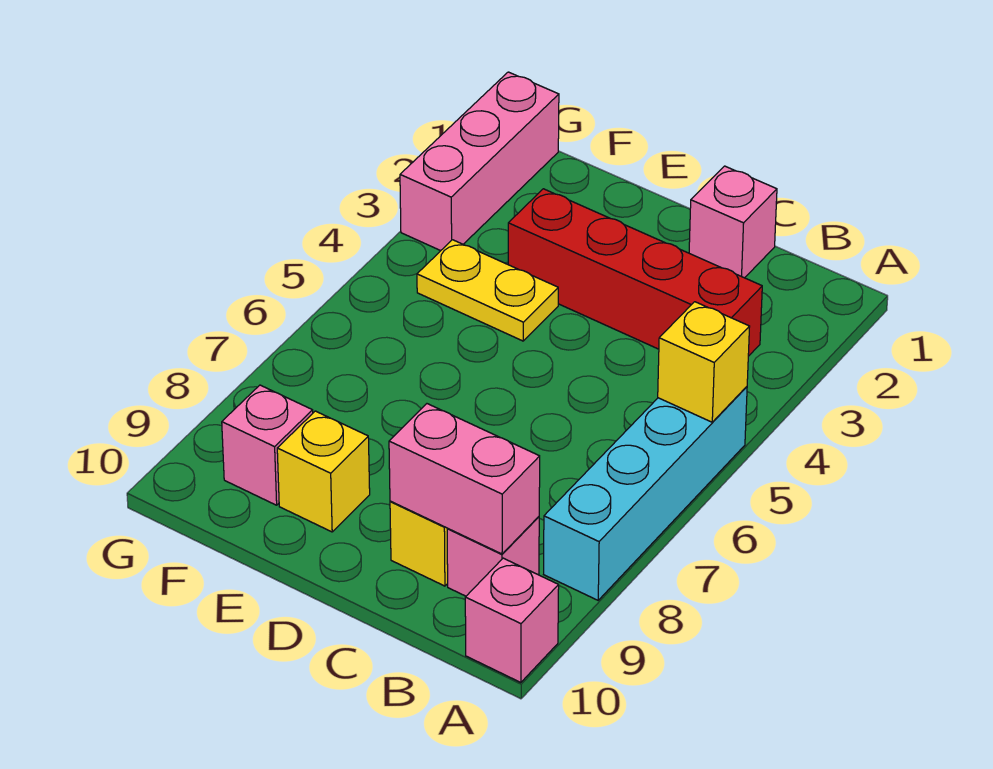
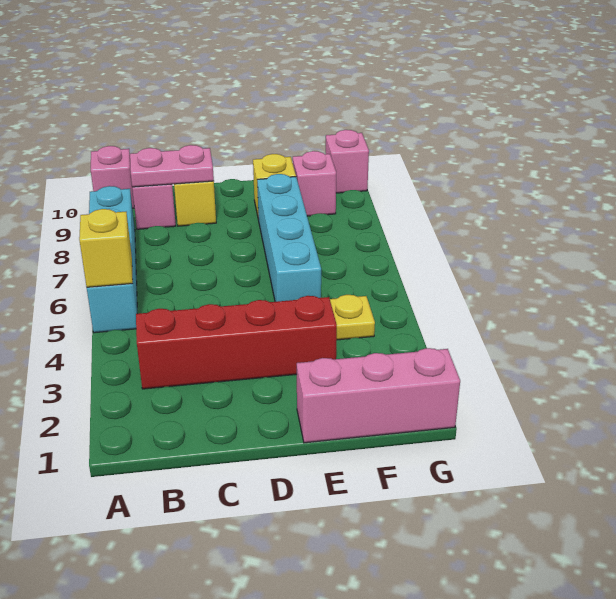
pink 1x2 brick [389,404,540,554] -> pink 1x2 plate [130,145,214,187]
pink 1x1 brick [689,166,777,278] -> pink 1x1 brick moved to [326,130,369,193]
none -> cyan 1x4 brick [257,174,321,302]
pink 1x3 brick [400,72,559,251] -> pink 1x3 brick turned to [297,348,460,443]

